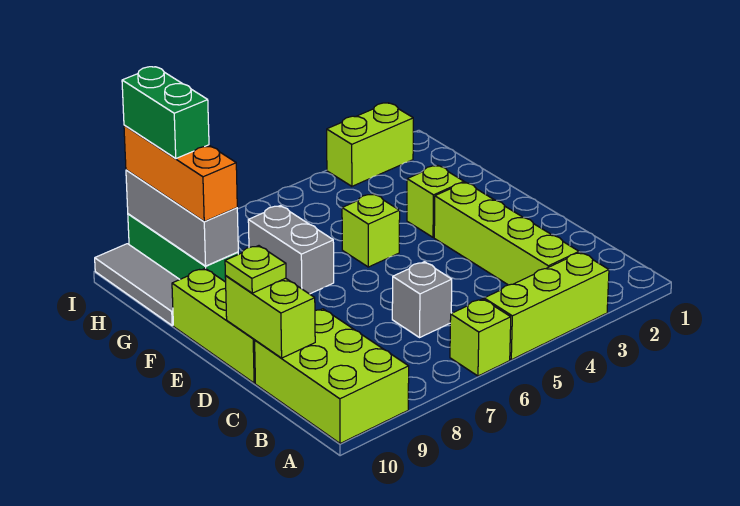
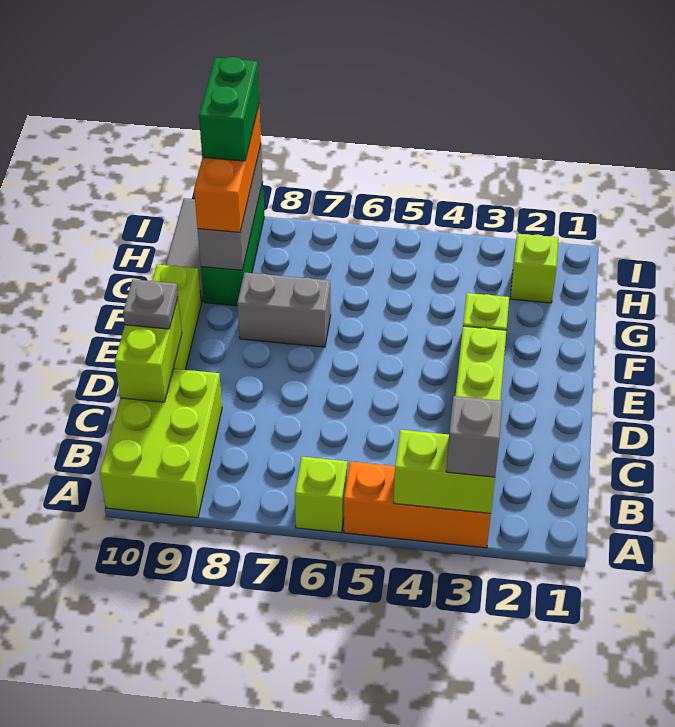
lime 1x3 brick [484,252,609,360] -> orange 1x3 brick [344,461,491,548]
grey 1x1 brick [392,262,452,337] -> grey 1x1 brick moved to [446,396,503,477]
lime 1x1 plate [225,246,286,293] -> grey 1x1 plate [123,279,178,329]
lime 1x1 brick [342,194,400,267] -> lime 1x1 brick moved to [510,234,558,303]
grey 1x2 brick [248,206,334,294] -> grey 1x2 brick turned to [237,273,331,347]
lime 1x2 brick [327,103,413,186] -> lime 1x2 brick moved to [394,430,495,513]

